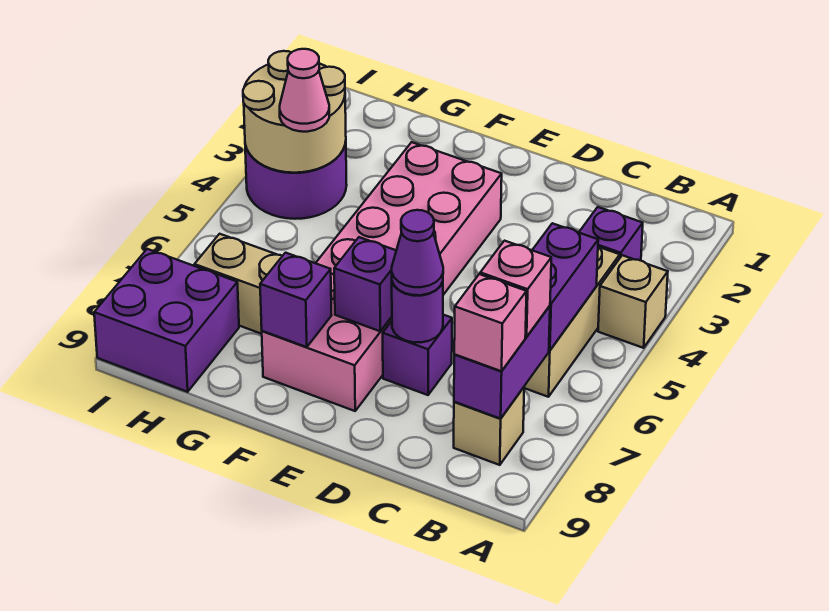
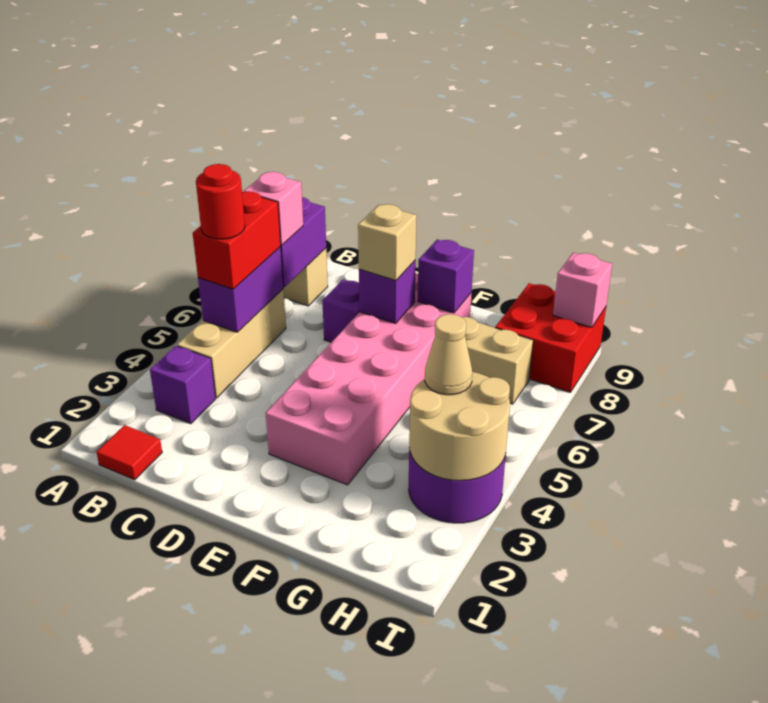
tan 1x1 brick [598,255,668,348] -> tan 1x1 brick moved to [358,204,417,281]
none -> red 1x1 tile [96,425,162,480]
none -> red 1x2 brick [193,191,281,289]
none -> red 1x1 round brick [196,164,245,239]
pink 1x1 brick [454,274,527,371] -> pink 1x1 brick moved to [553,253,612,327]
purple 1x1 round brick [392,282,443,342] -> none
purple 1x1 cone [392,210,443,295] -> none
pink 1x1 cone [280,49,329,132] -> tan 1x1 cone [425,314,472,395]
purple 2x2 brick [94,249,239,392] -> red 2x2 brick [495,283,606,393]

